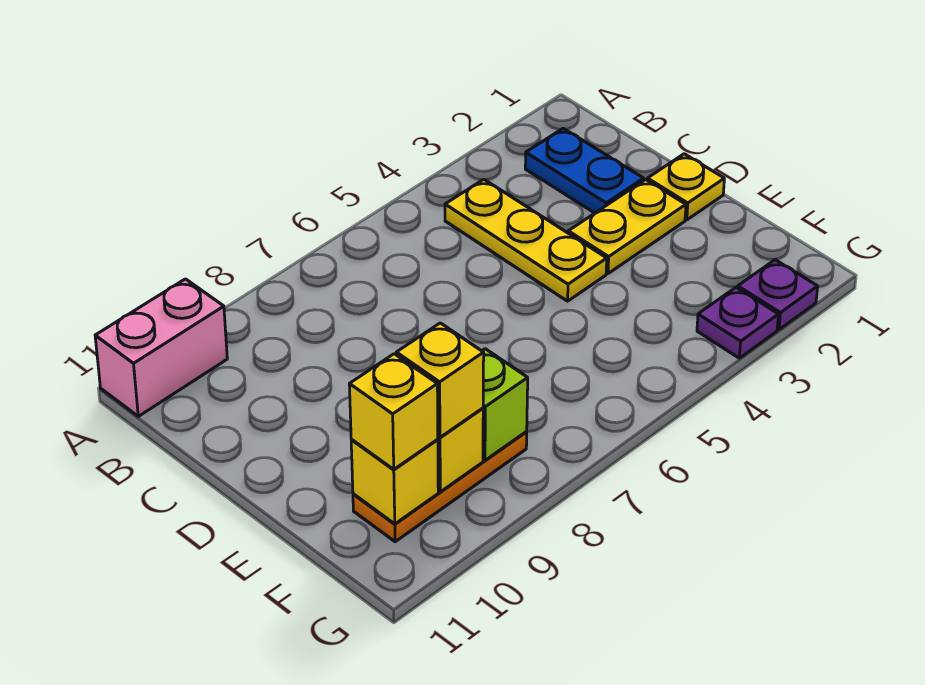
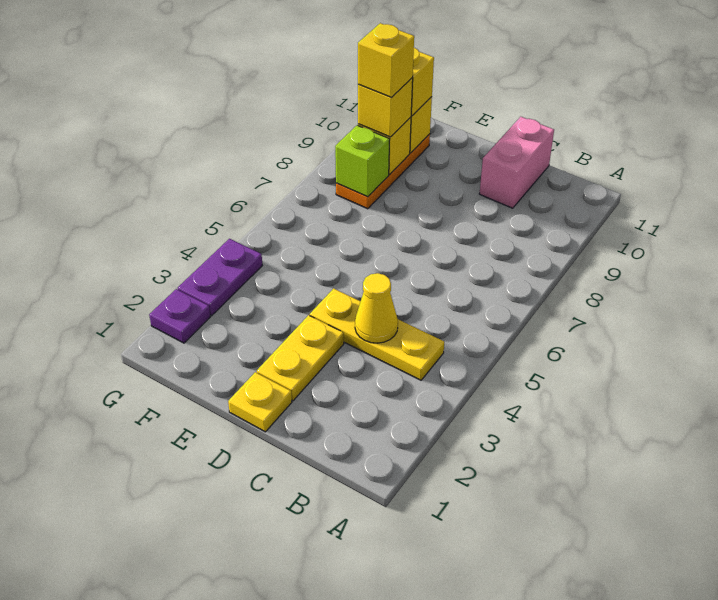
pink 1x2 brick [95,279,227,416] -> pink 1x2 brick moved to [479,117,554,208]
blue 1x2 plate [525,128,644,213] -> none
none -> yellow 1x1 cone [355,273,398,343]
none -> yellow 1x1 brick [358,23,414,98]
purple 1x1 plate [697,288,779,358] -> purple 1x2 plate [178,239,262,316]

